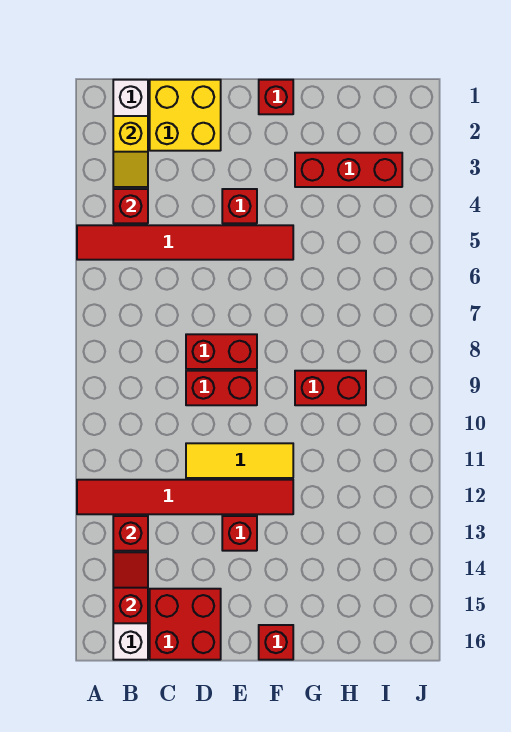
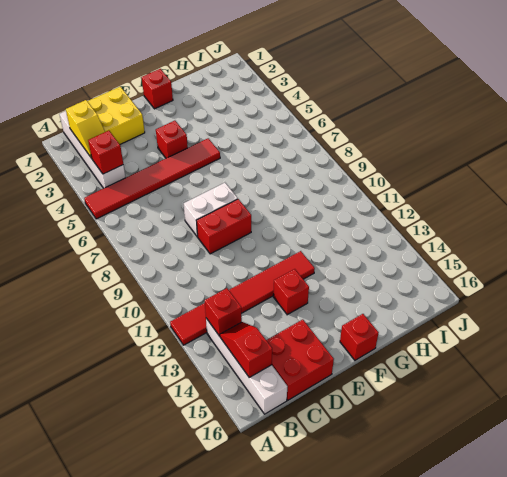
red 1x2 brick [186,334,257,369] -> white 1x2 brick [184,183,238,237]
yellow 1x3 tile [186,443,293,478] -> none
red 1x3 brick [295,153,402,187] -> none
red 1x2 brick [295,371,366,405] -> none

